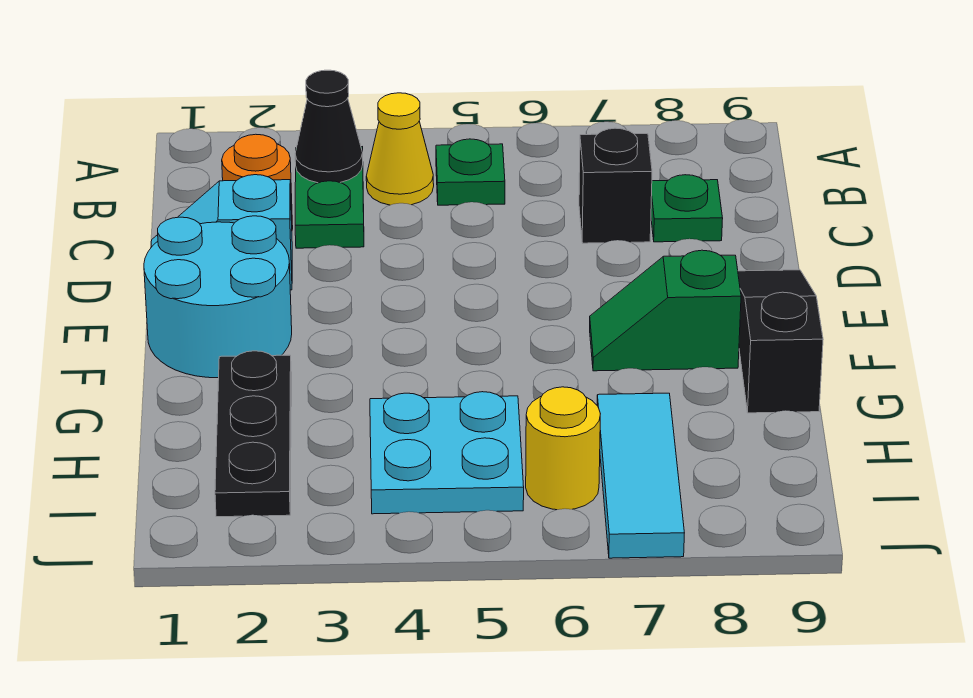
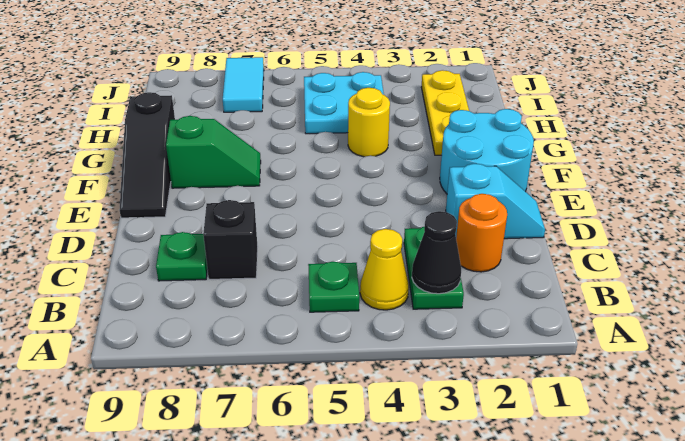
black 1x3 plate [215,351,291,517] -> yellow 1x3 plate [421,70,469,155]
cyan 1x3 tile [597,393,684,558] -> cyan 1x2 tile [223,57,264,112]
yellow 1x1 round brick [526,387,600,510] -> yellow 1x1 round brick moved to [348,88,390,157]

